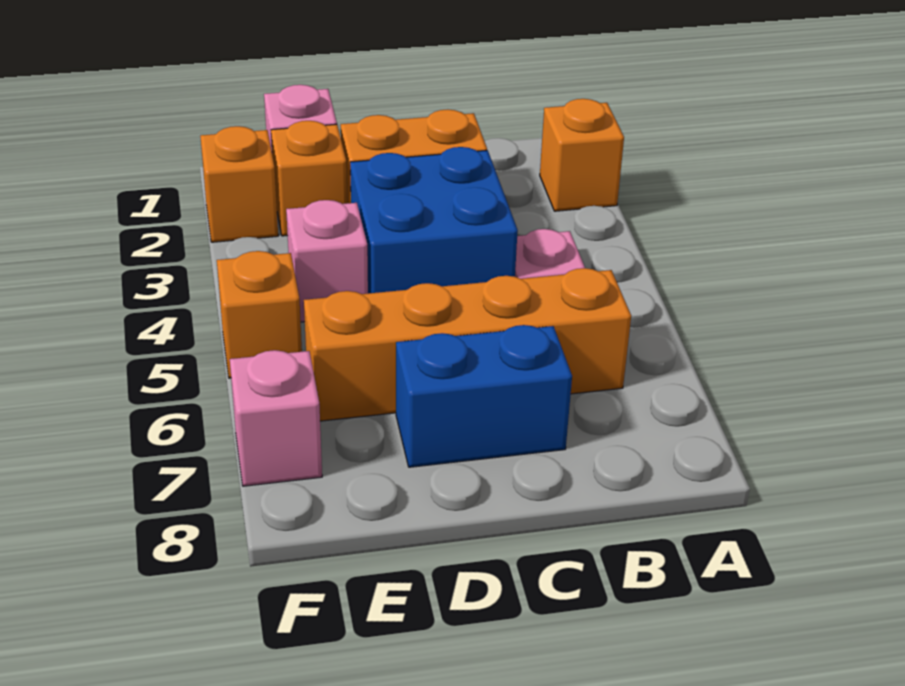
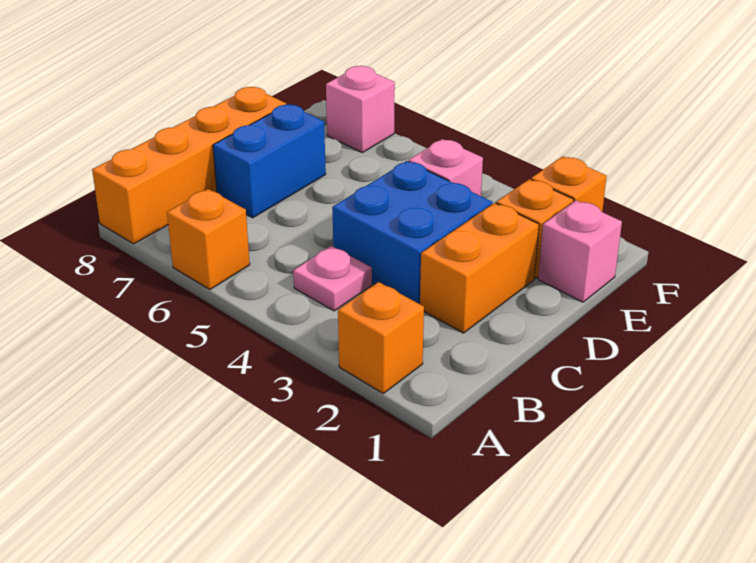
orange 1x4 brick [304,268,631,421] -> orange 1x4 brick moved to [92,87,286,244]
orange 1x1 brick [217,251,302,378] -> orange 1x1 brick moved to [167,189,250,289]

